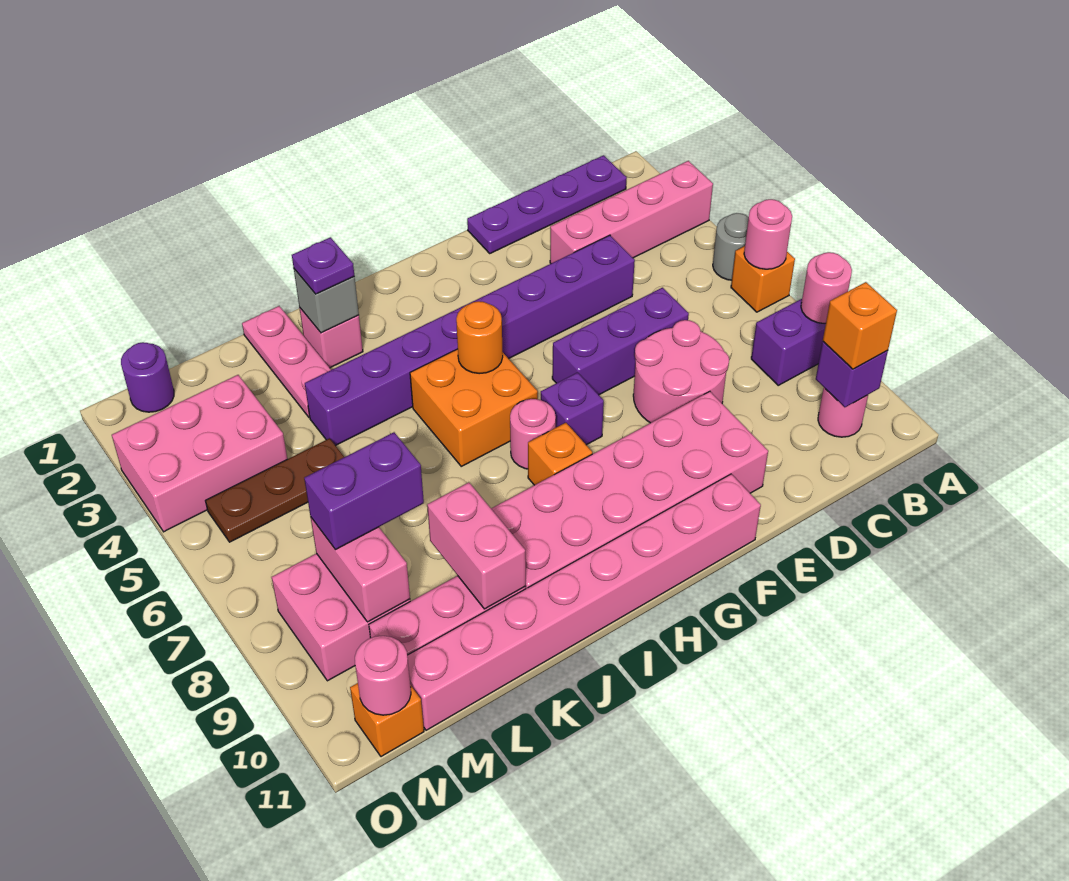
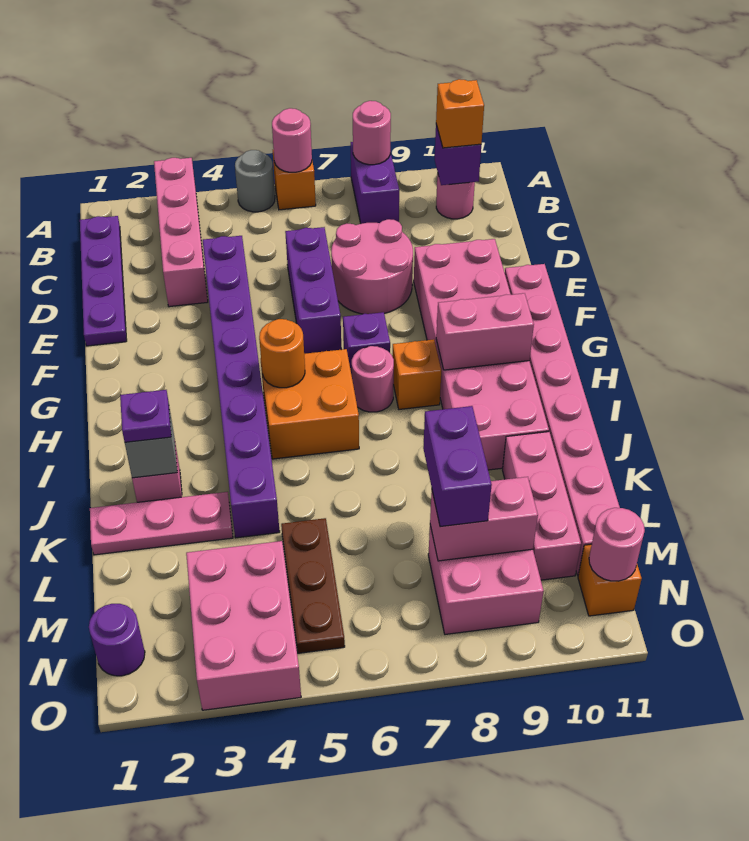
pink 1x2 brick [427,482,526,609] -> pink 1x2 brick moved to [436,293,534,370]

